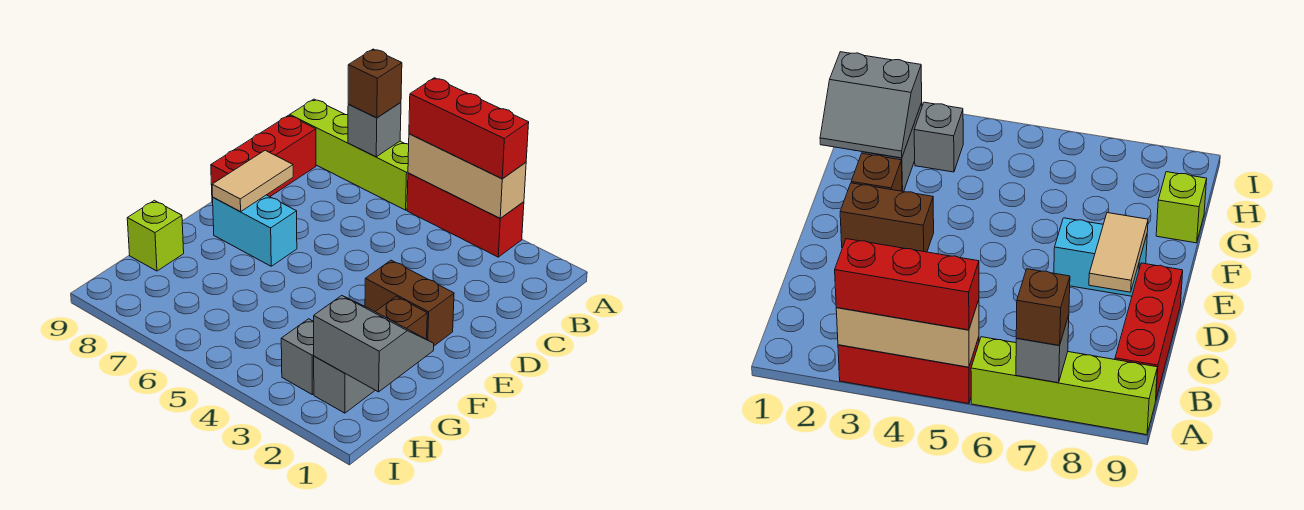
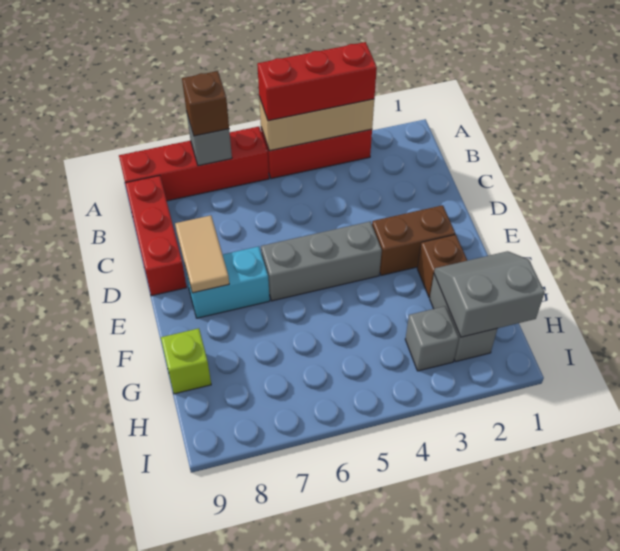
lime 1x4 brick [290,99,409,210] -> red 1x4 brick [119,127,269,201]
none -> grey 1x3 brick [261,222,382,301]

